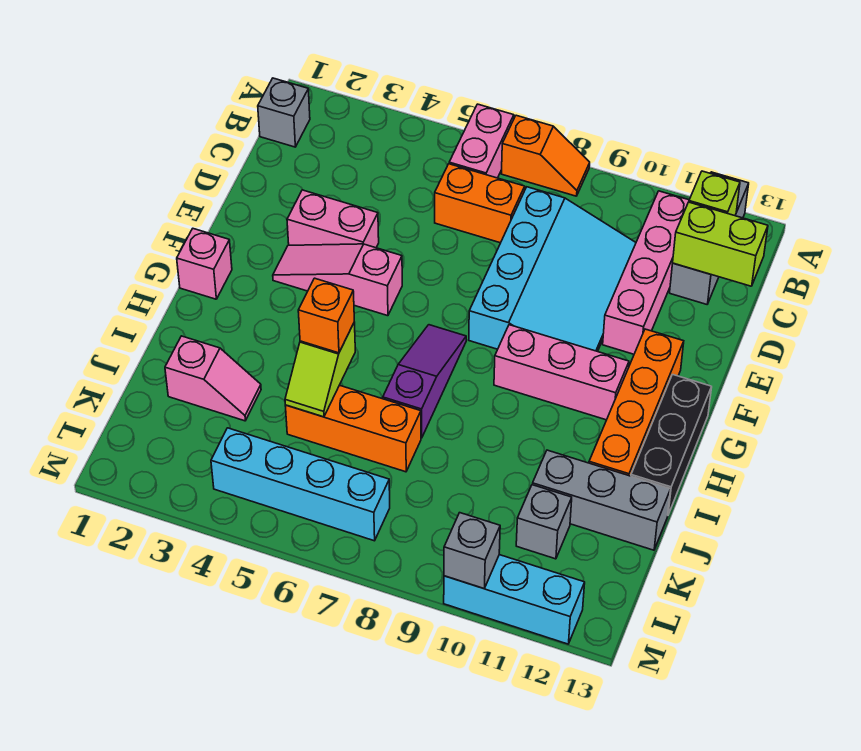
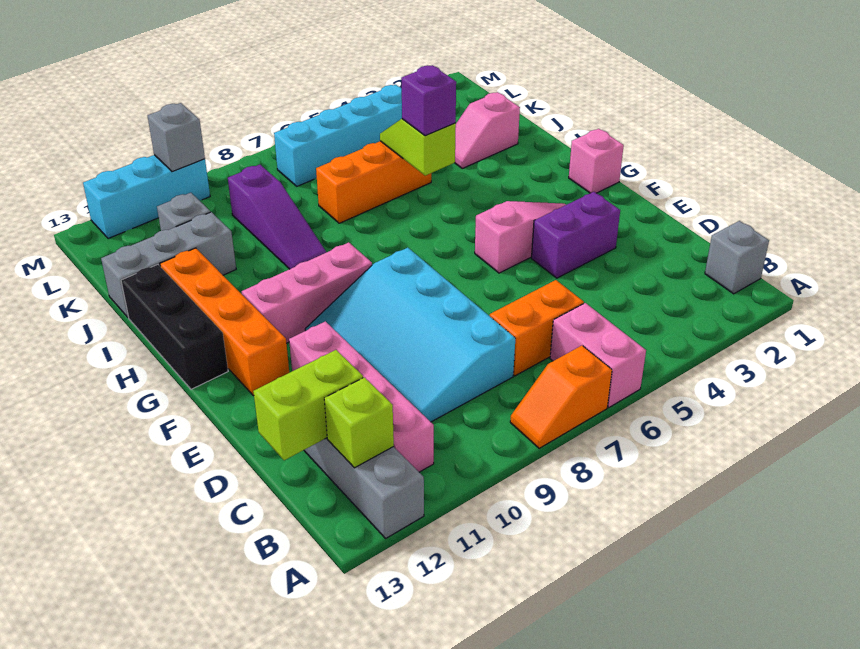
pink 1x2 brick [287,190,379,248] -> purple 1x2 brick [532,192,620,278]
purple 1x3 slope [383,325,466,438] -> purple 1x3 slope moved to [228,164,326,269]
orange 1x1 brick [298,278,354,353] -> purple 1x1 brick [401,65,456,136]

